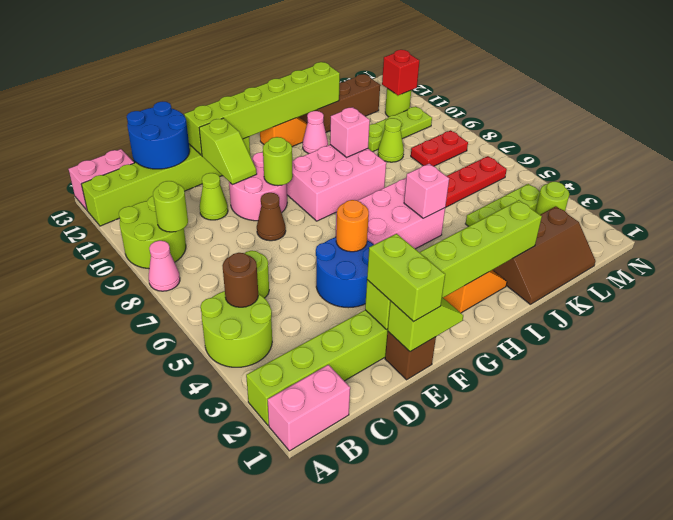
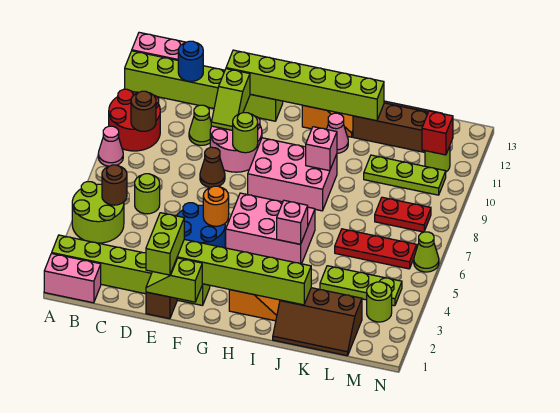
lime 2x2 round brick [119,196,186,269] -> red 2x2 round brick [109,89,160,151]
lime 1x1 round brick [153,181,188,232] -> brown 1x1 round brick [131,91,156,131]
blue 2x2 round brick [127,102,190,169] -> blue 1x1 round brick [178,41,203,81]
lime 1x2 slope [388,297,463,352] -> lime 1x2 slope turned to [146,258,202,302]
lime 1x1 cone [378,118,404,162] -> lime 1x1 cone moved to [414,232,439,272]

